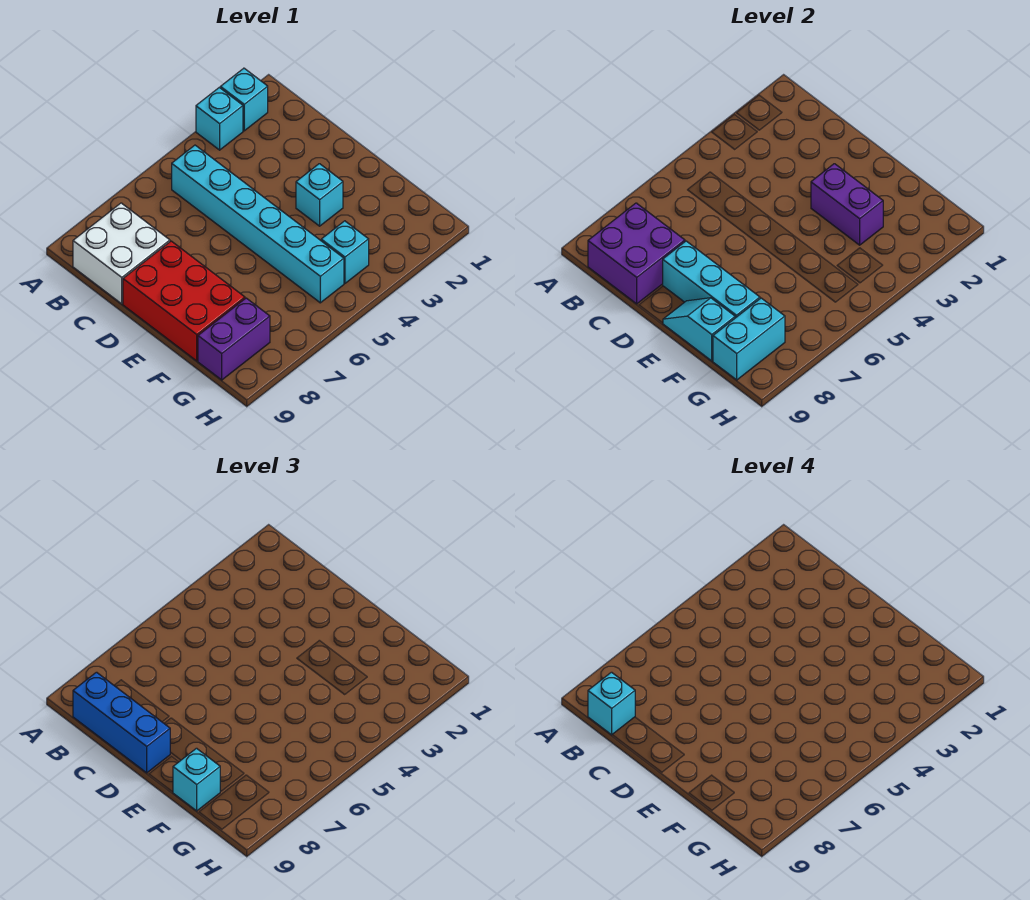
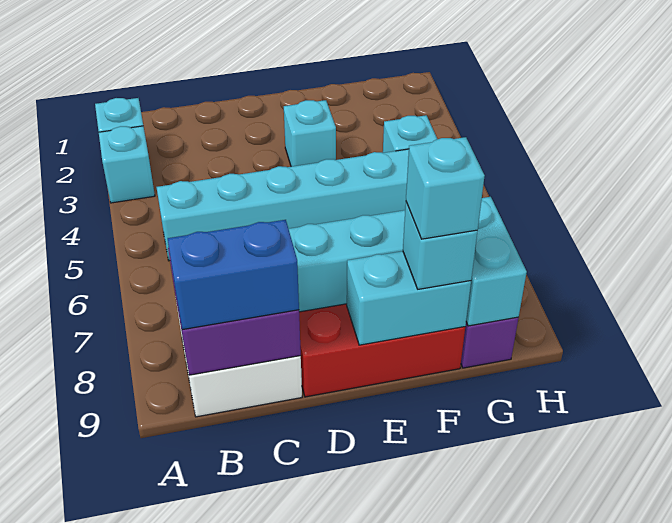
blue 1x3 brick [73,672,170,773] -> blue 1x2 brick [168,220,299,330]
cyan 1x1 brick [588,672,635,735] -> cyan 1x1 brick moved to [406,137,485,239]
purple 1x2 brick [811,164,883,245] -> none
cyan 1x2 slope [663,298,735,361] -> cyan 1x2 brick [347,251,471,345]

